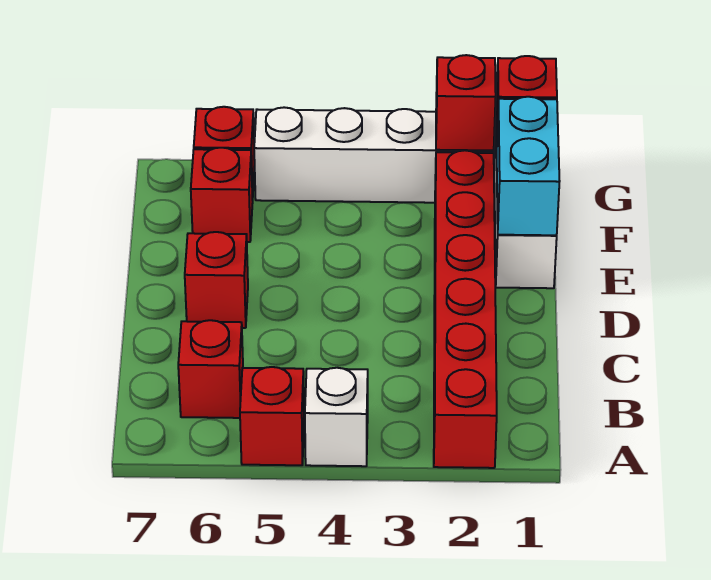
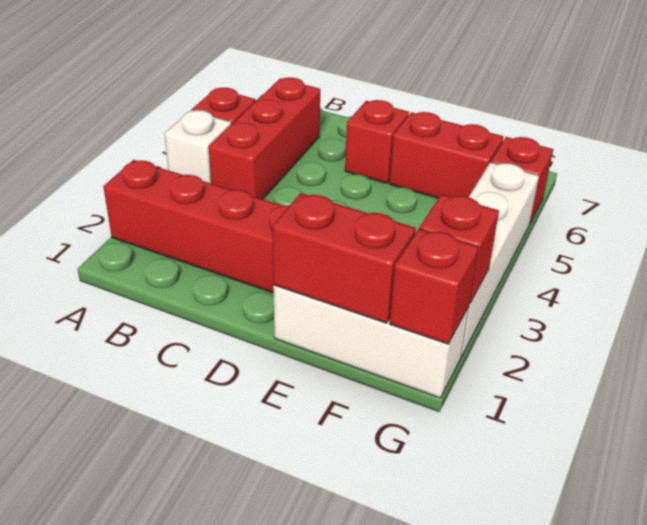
red 1x1 brick [178,320,243,418] -> red 1x3 brick [209,77,320,199]
cyan 1x2 brick [497,97,560,235] -> red 1x2 brick [272,193,416,323]
red 1x1 brick [191,148,253,242] -> red 1x2 brick [389,112,503,198]

